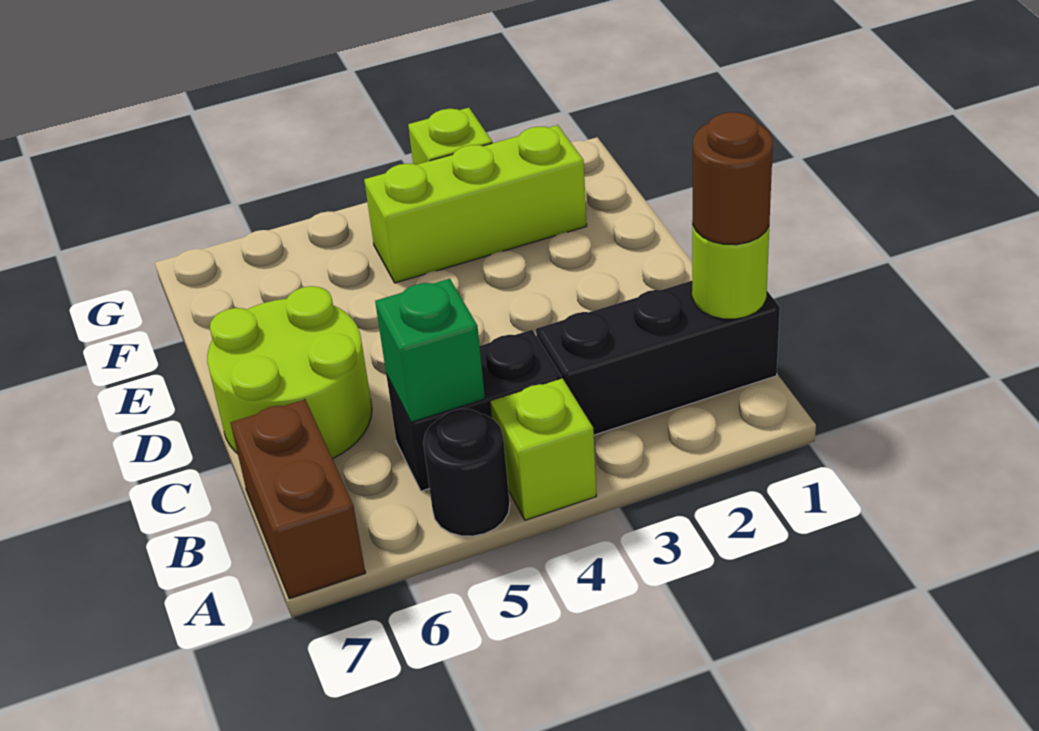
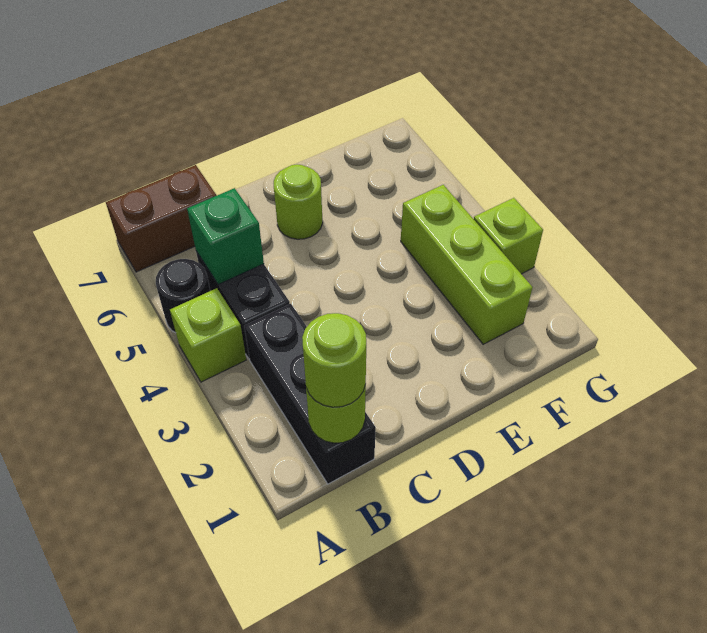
brown 1x1 round brick [692,112,773,245] -> lime 1x1 round brick [302,313,366,407]
lime 2x2 round brick [207,286,372,459] -> lime 1x1 round brick [274,164,323,239]

